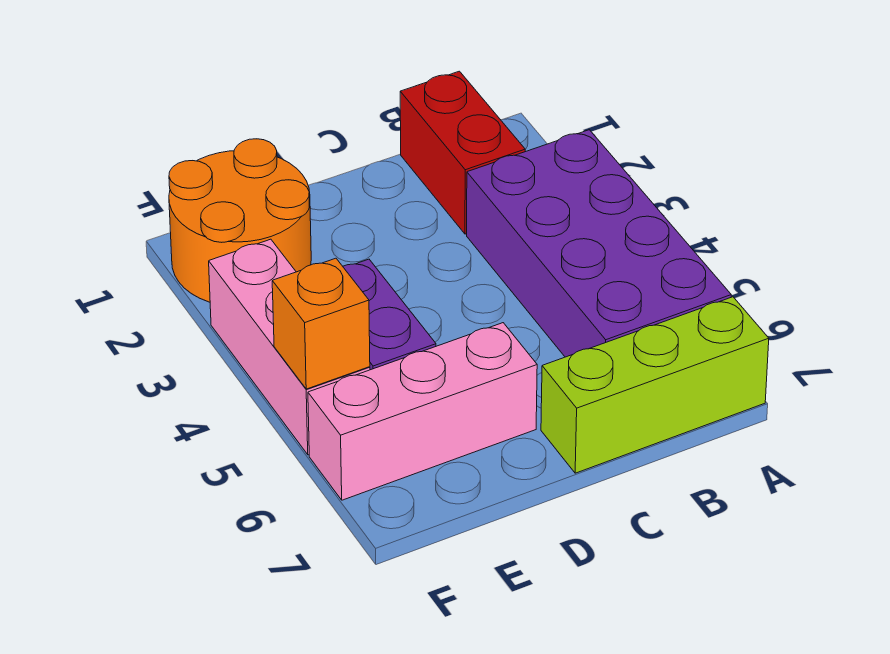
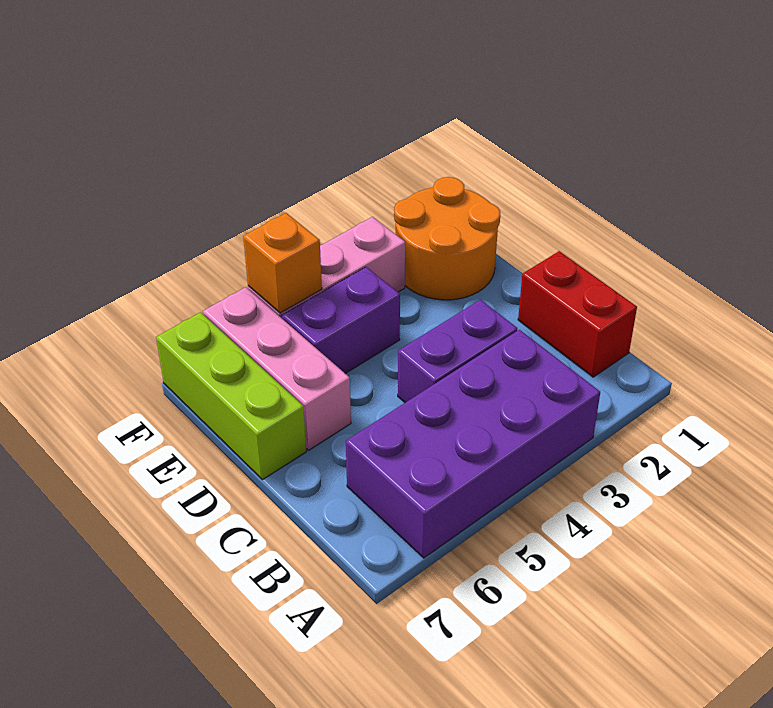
lime 1x3 brick [541,297,769,473] -> lime 1x3 brick moved to [156,312,306,480]
red 1x2 brick [400,71,525,234] -> red 1x2 brick turned to [518,251,637,377]
none -> purple 1x2 brick [398,300,518,403]

